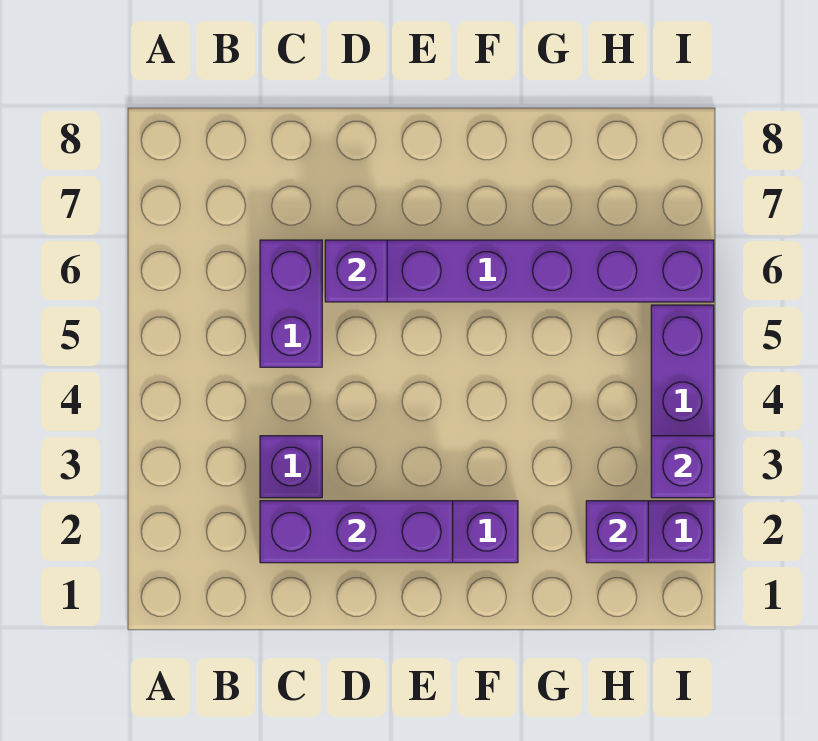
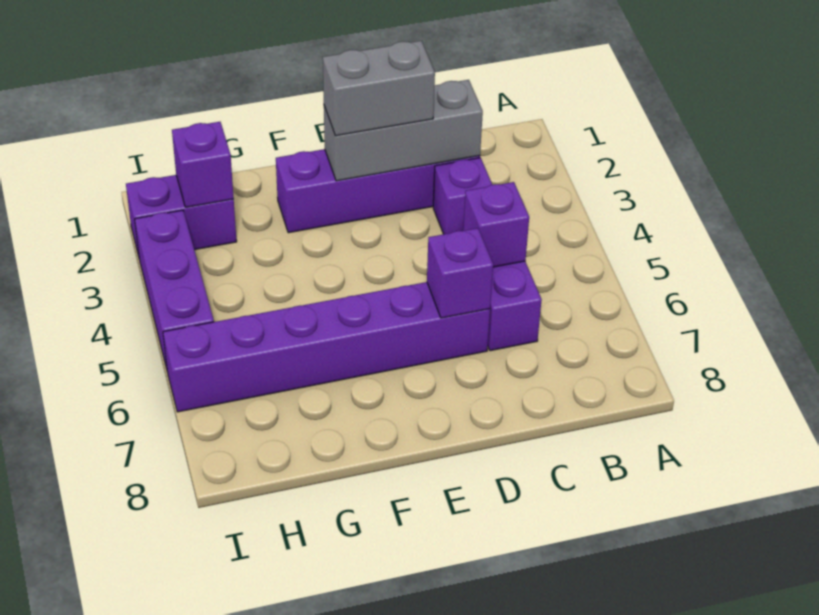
purple 1x3 brick [260,501,453,563] -> grey 1x3 brick [324,80,483,181]
none -> grey 1x2 brick [323,41,435,136]
purple 1x1 brick [651,436,714,498] -> purple 1x1 brick moved to [463,182,529,267]

